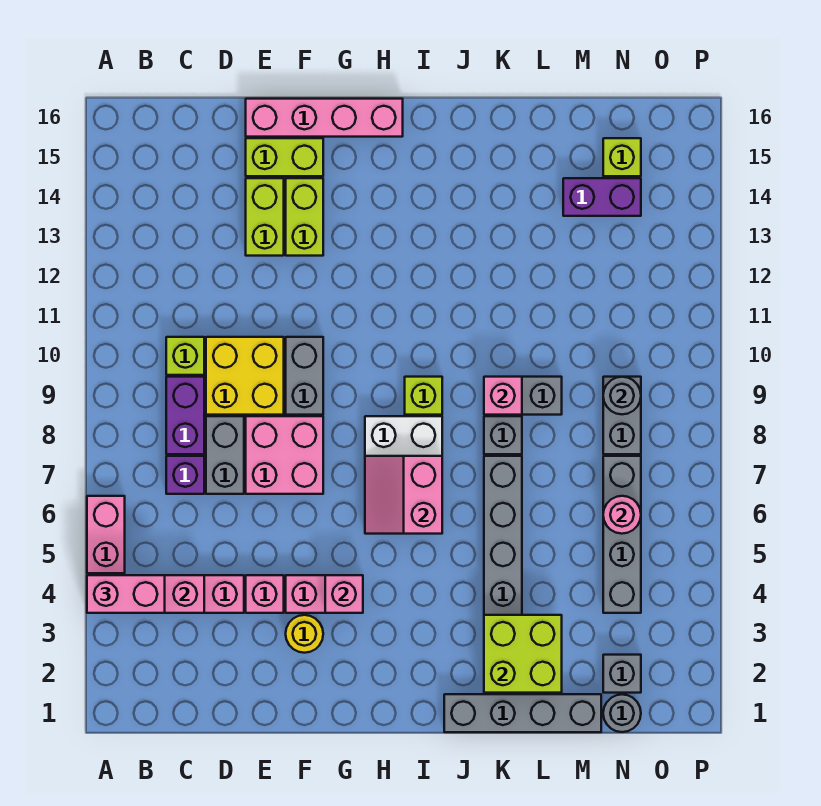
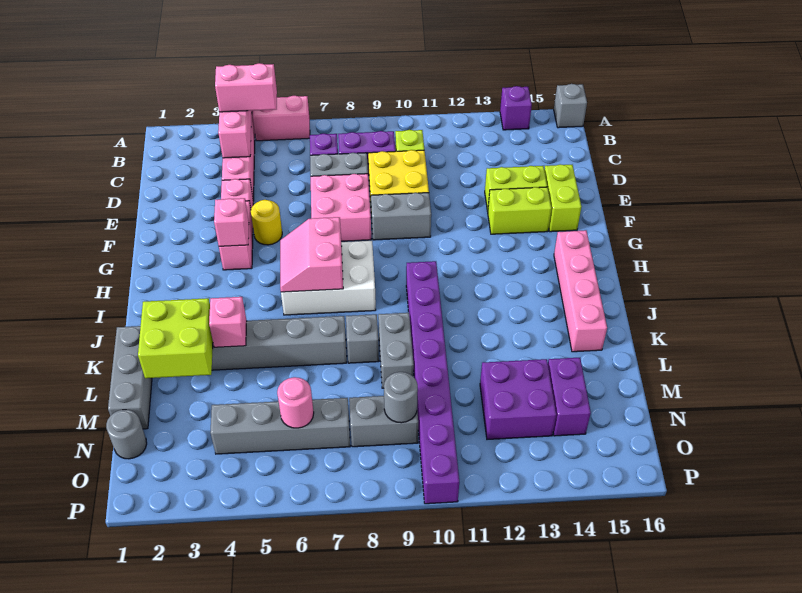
pink 1x2 brick [87,575,165,613] -> pink 1x2 brick turned to [215,63,277,112]
none -> purple 1x1 brick [500,86,532,130]
pink 1x4 brick [246,99,403,137] -> pink 1x4 brick moved to [554,230,607,352]
yellow 1x1 round brick [286,615,323,653] -> yellow 1x1 round brick moved to [251,200,282,245]
pink 2x2 slope [365,456,442,534] -> pink 2x2 slope turned to [280,217,343,292]
lime 1x1 brick [405,377,442,415] -> none
none -> purple 1x8 brick [406,261,459,504]
grey 1x4 brick [444,694,601,732] -> grey 1x3 brick [108,326,152,429]
pink 1x1 brick [484,377,522,415] -> pink 1x1 brick moved to [209,297,247,347]
none -> purple 2x2 brick [480,359,556,439]
grey 1x1 brick [603,655,641,693] -> grey 1x1 brick moved to [554,84,587,128]
lime 1x1 brick [603,138,641,176] -> none

